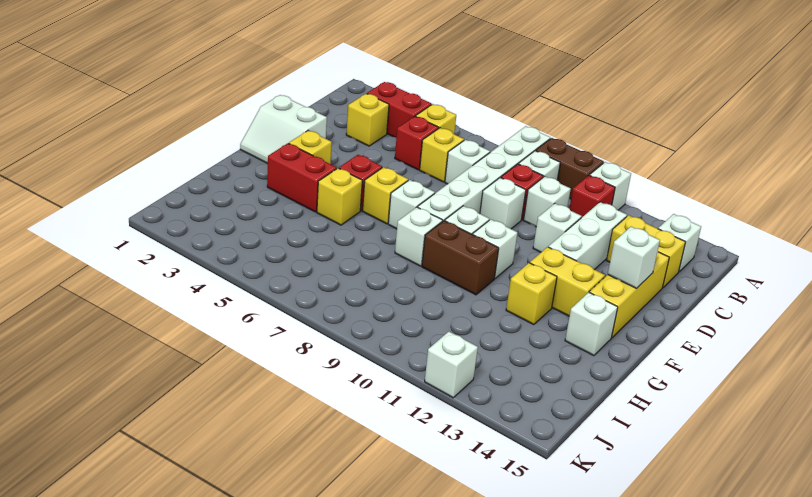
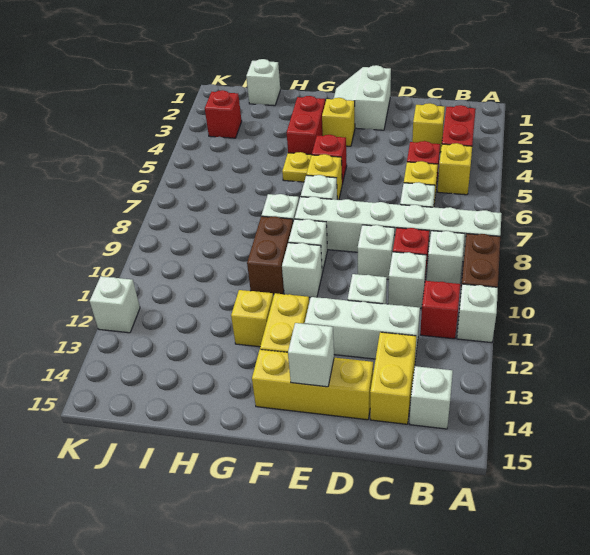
yellow 1x1 brick [317,168,362,225] -> yellow 1x1 plate [282,152,311,182]
white 1x1 brick [565,292,618,356] -> white 1x1 brick moved to [246,59,280,106]
none -> red 1x1 brick [205,90,242,138]

